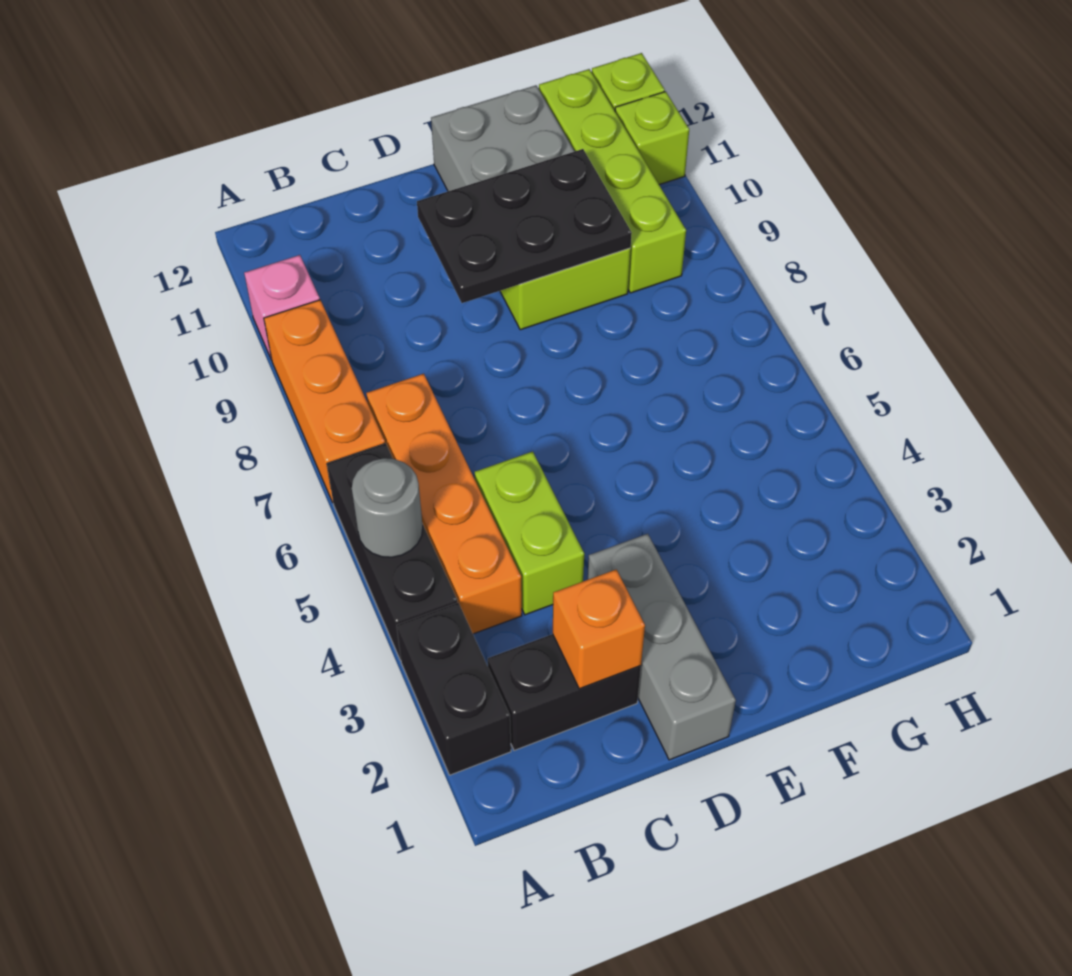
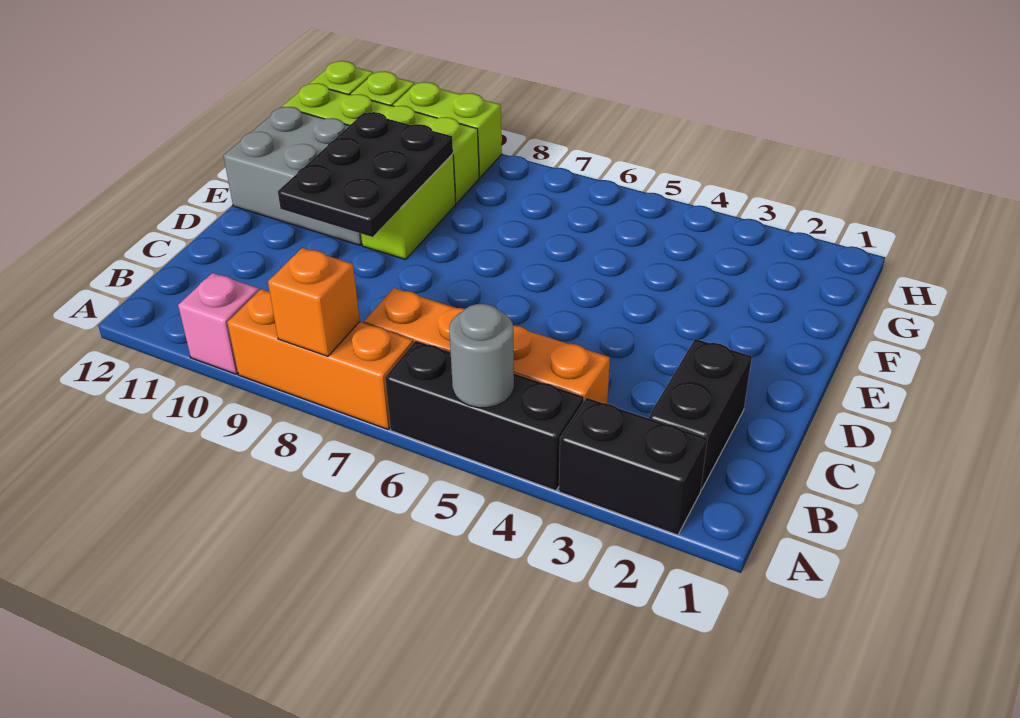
orange 1x1 brick [553,570,645,689] -> orange 1x1 brick moved to [268,248,360,356]
lime 1x2 brick [475,451,584,615] -> lime 1x2 brick moved to [393,82,502,178]
grey 1x3 brick [588,534,736,760] -> none

